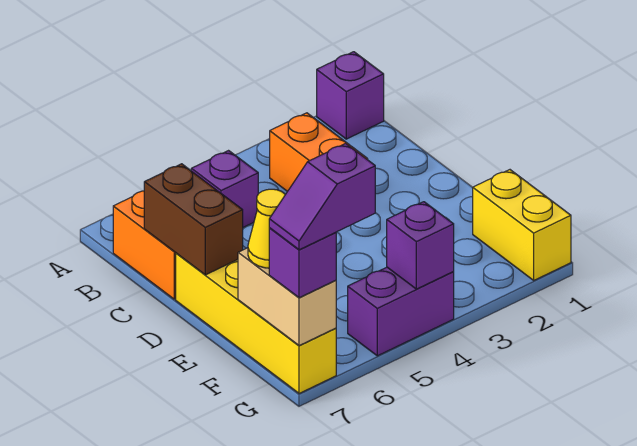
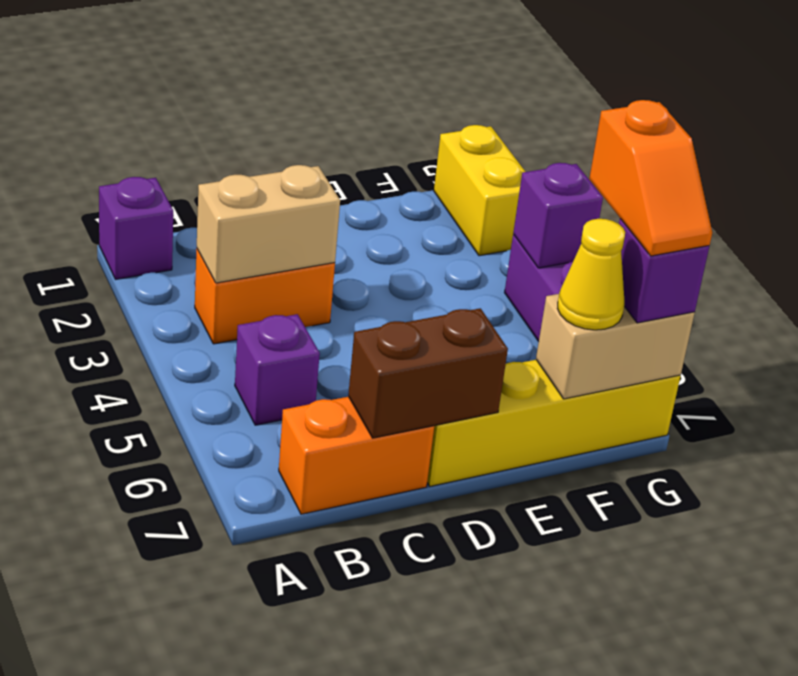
none -> tan 1x2 brick [197,165,340,283]
yellow 1x2 brick [473,170,571,280] -> yellow 1x2 brick turned to [434,125,525,256]
purple 1x2 slope [269,143,375,250] -> orange 1x2 slope [589,100,712,256]

